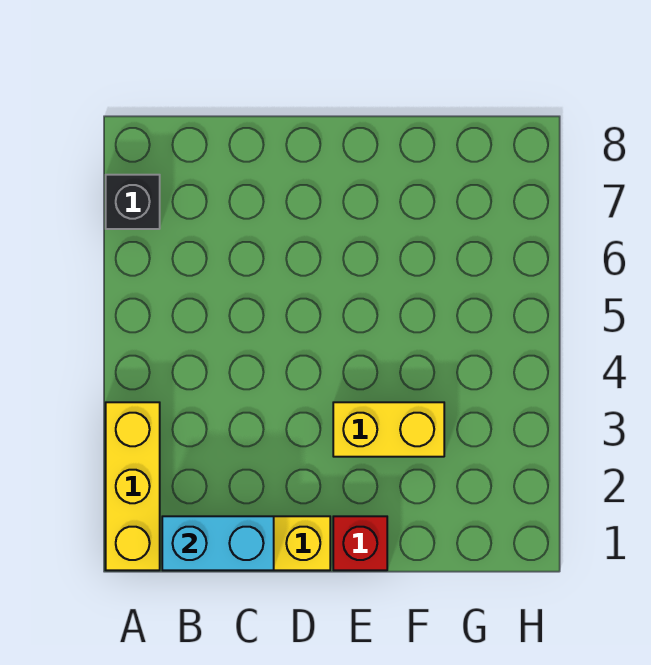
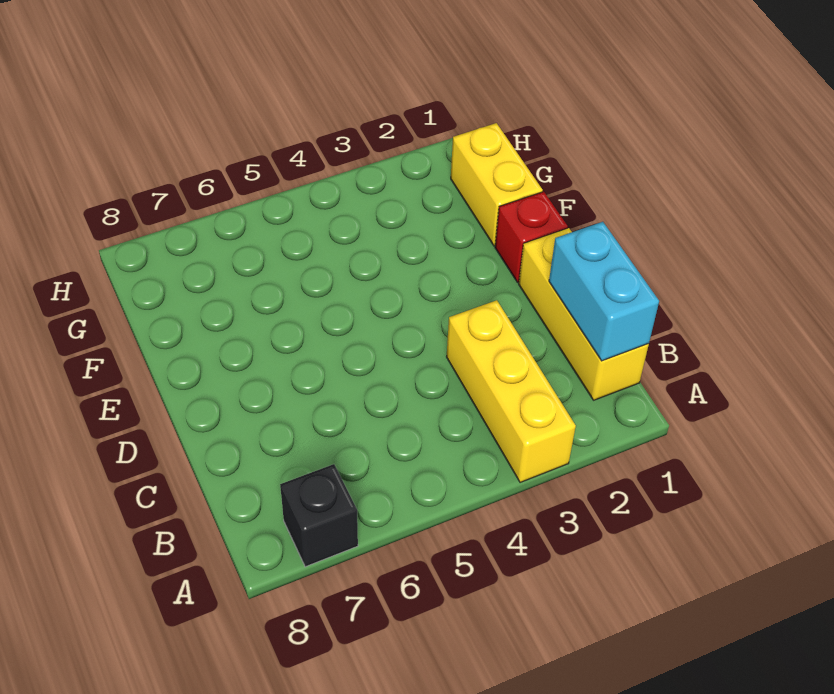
yellow 1x3 brick [106,402,160,570] -> yellow 1x3 brick turned to [447,300,576,483]
yellow 1x2 brick [333,402,444,457] -> yellow 1x2 brick moved to [451,123,543,246]

